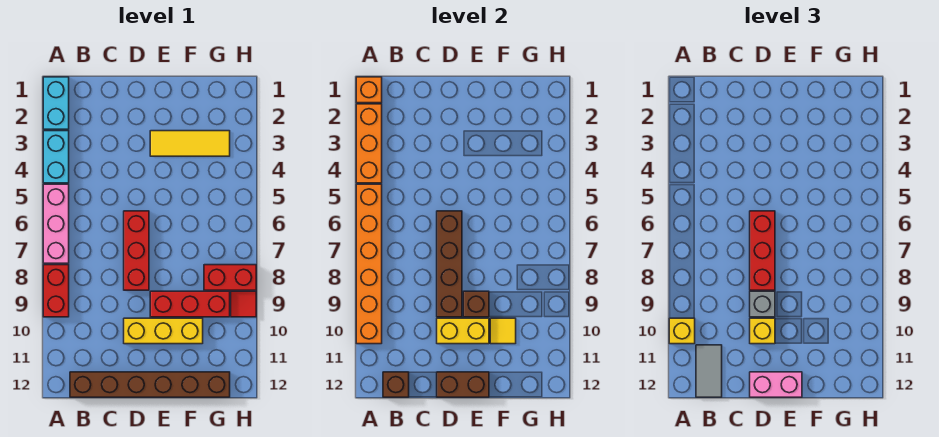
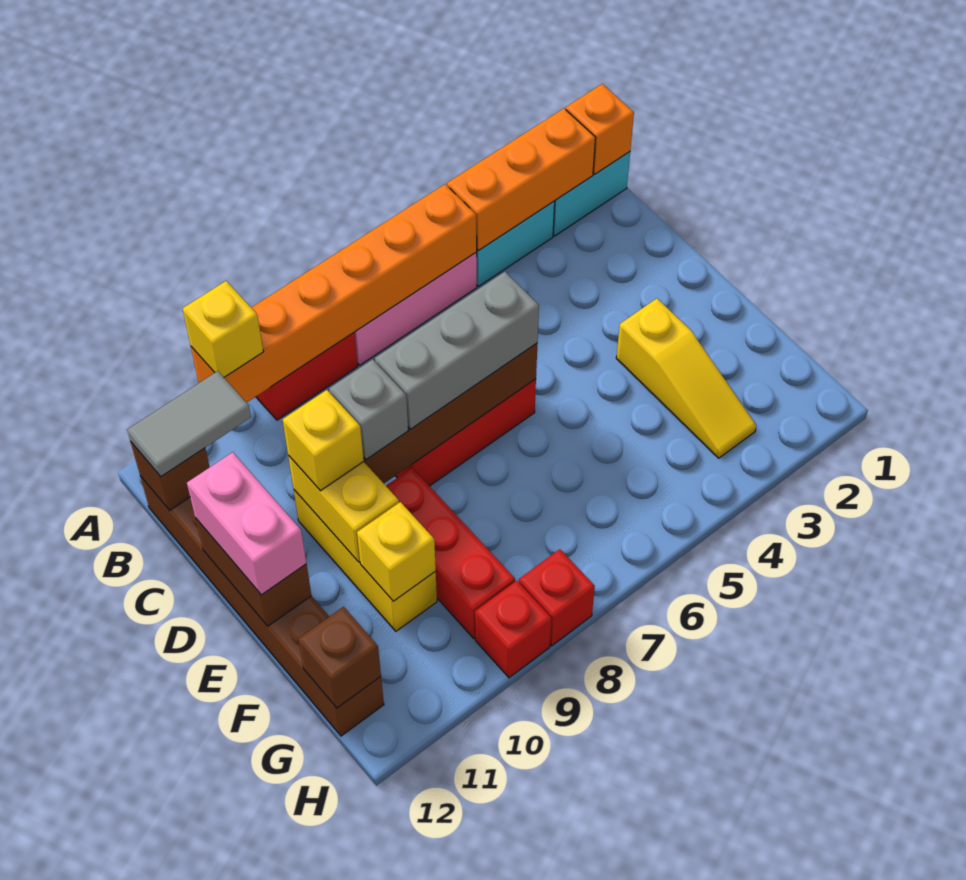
red 1x3 brick [750,211,775,290] -> grey 1x3 brick [375,272,539,429]
yellow 1x3 tile [150,131,230,156] -> yellow 1x3 slope [616,299,756,458]
brown 1x1 brick [463,291,489,317] -> brown 1x1 brick moved to [298,607,381,708]
yellow 1x1 tile [490,318,516,344] -> yellow 1x1 brick [357,502,436,601]
red 1x2 brick [204,265,256,290] -> red 1x1 brick [519,549,595,646]
red 1x1 tile [231,291,256,317] -> red 1x1 brick [475,581,552,678]

